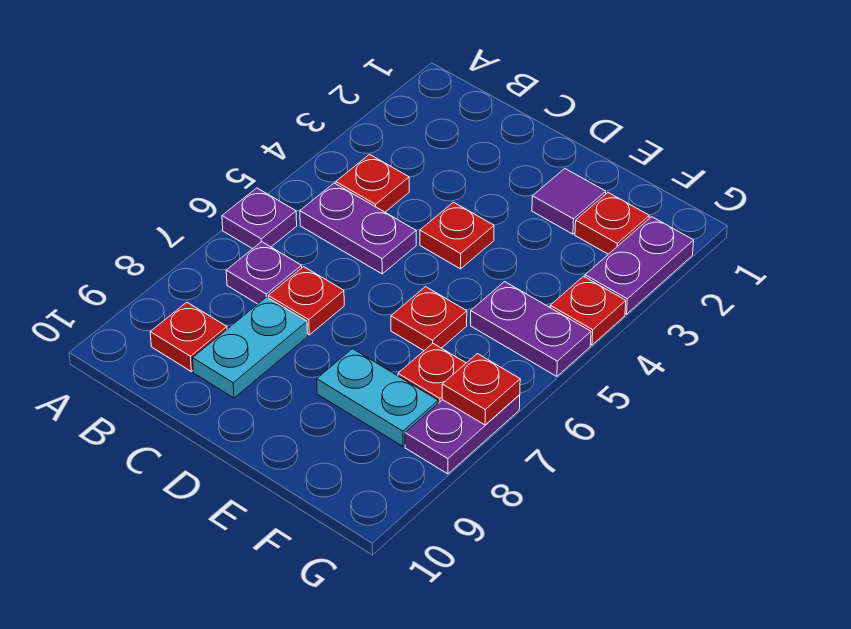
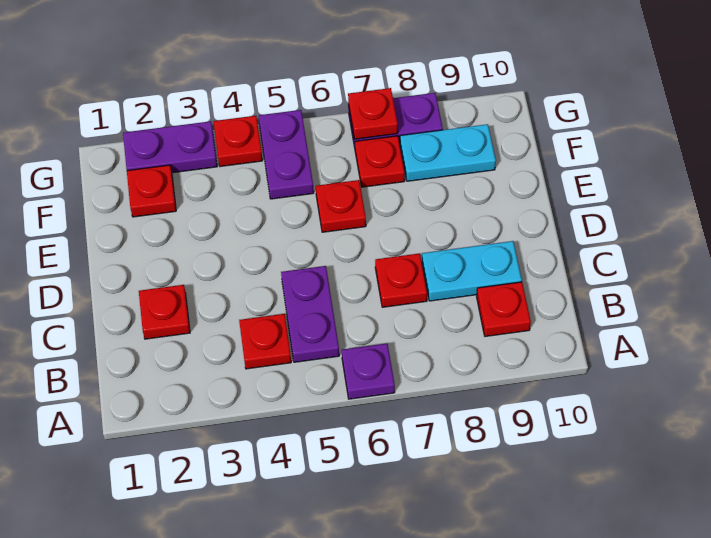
purple 1x1 plate [226,242,302,304] -> none
red 1x1 plate [420,202,494,269] -> red 1x1 plate moved to [139,285,190,339]
purple 1x1 tile [532,169,606,234] -> none
cyan 1x2 plate [317,349,438,446] -> cyan 1x2 plate turned to [400,124,496,181]

